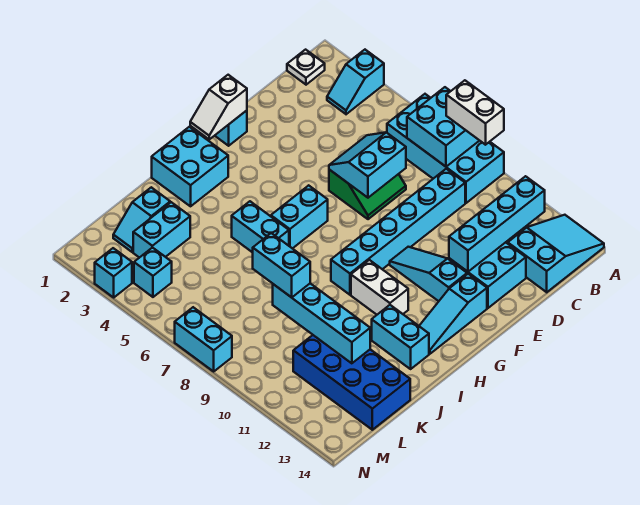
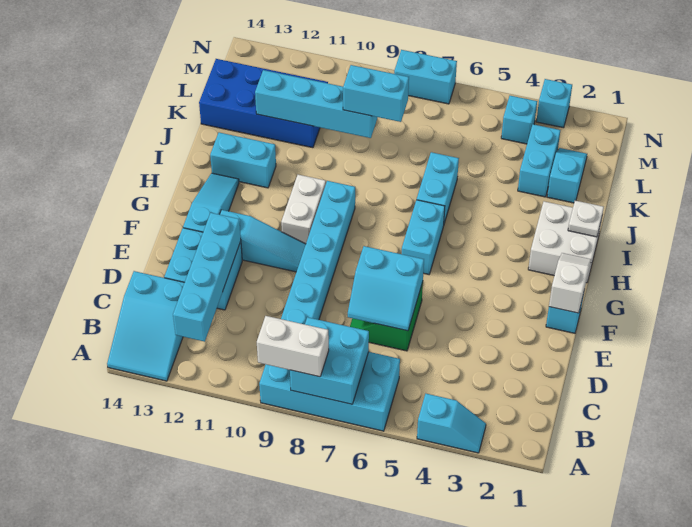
cyan 1x2 slope [327,50,384,114] -> cyan 1x2 slope turned to [417,394,486,453]
white 1x1 plate [287,50,325,85] -> white 1x1 plate moved to [568,200,604,237]
cyan 2x2 slope [329,132,406,198] -> cyan 2x2 slope turned to [348,246,424,331]
cyan 2x2 brick [152,127,228,206] -> white 2x2 brick [528,201,602,283]
white 1x2 brick [351,260,408,315] -> white 1x2 brick turned to [281,175,326,244]
cyan 1x2 brick [232,201,289,253] -> cyan 1x2 brick turned to [417,152,459,223]

